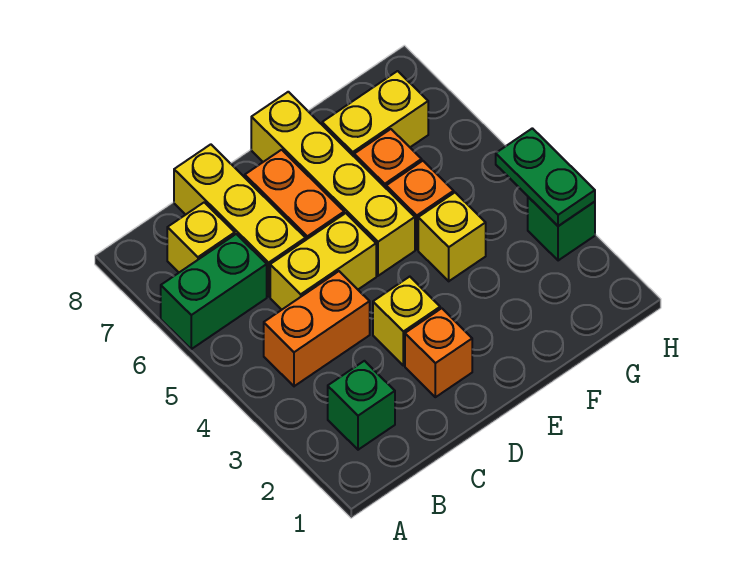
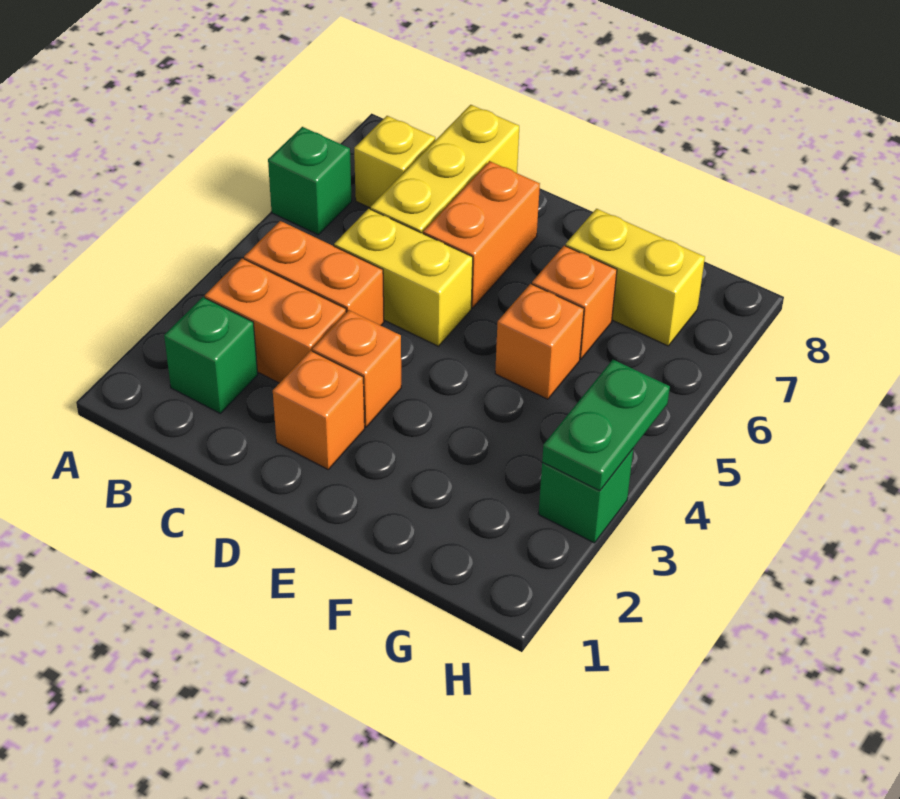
green 1x2 brick [161,234,267,349] -> green 1x1 brick [268,127,352,235]
none -> orange 1x2 brick [205,258,346,383]
yellow 1x1 brick [373,277,440,366] -> orange 1x1 brick [312,310,401,427]
yellow 1x4 brick [251,92,415,276] -> none
yellow 1x1 brick [418,193,486,281] -> none

